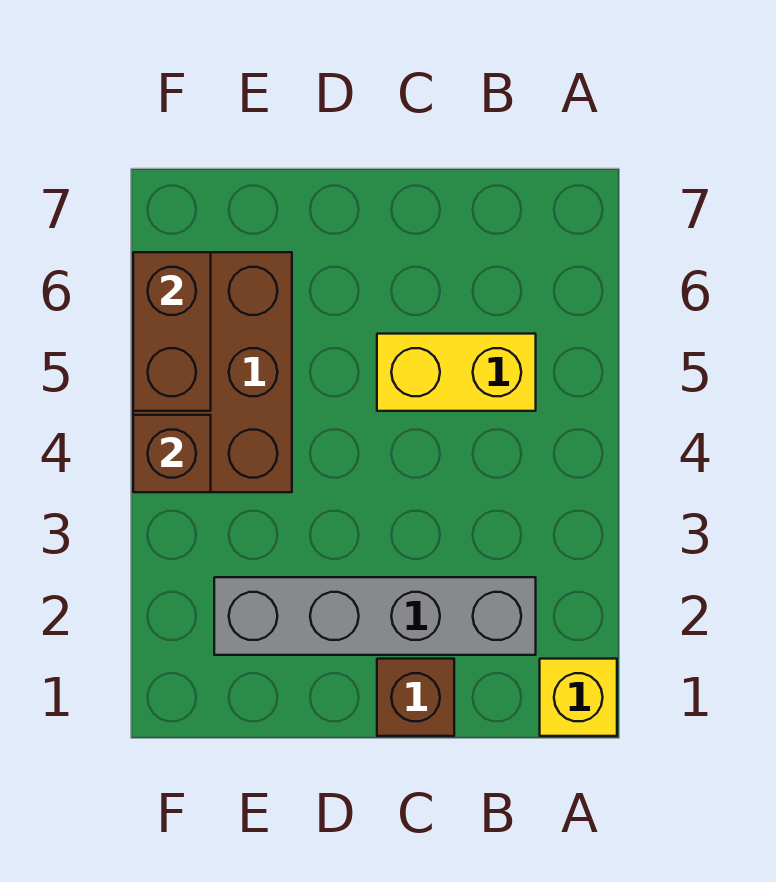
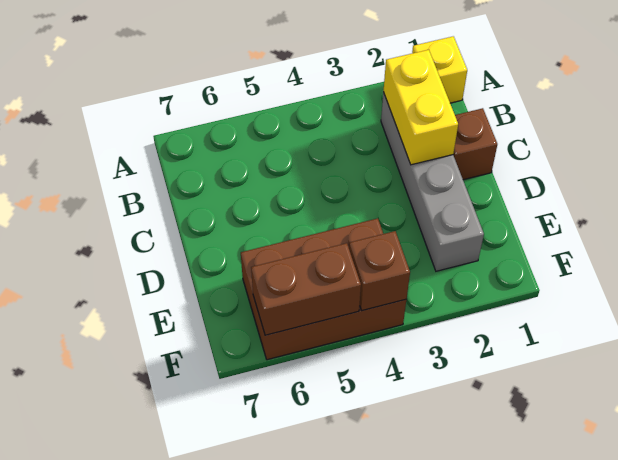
yellow 1x2 brick [377,334,536,411] -> yellow 1x2 brick moved to [383,50,458,165]

